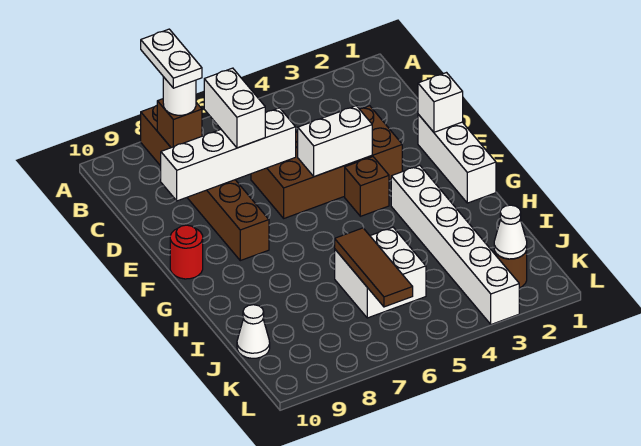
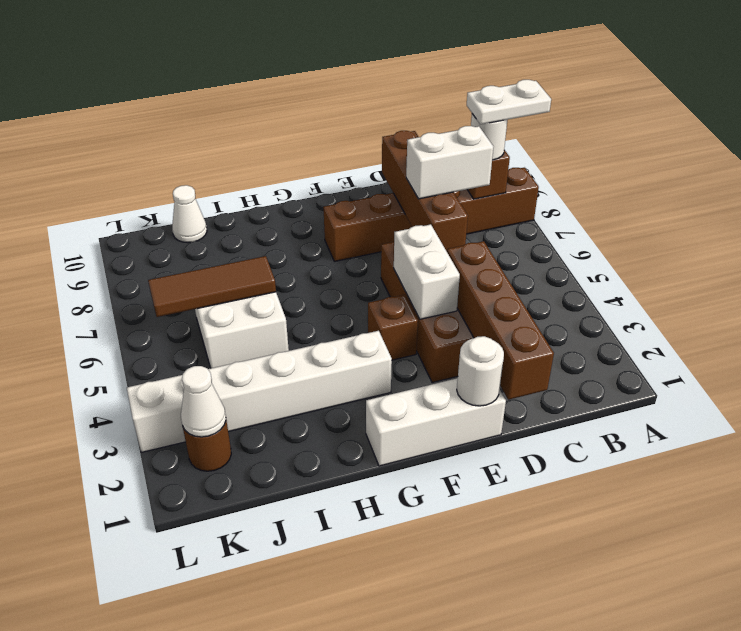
none -> brown 1x4 brick [447,241,554,400]
white 1x4 brick [161,108,296,201] -> brown 1x4 brick [382,131,468,251]
white 1x1 brick [418,73,463,132] -> white 1x1 round brick [457,336,504,406]
red 1x1 round brick [170,225,203,279] -> none

